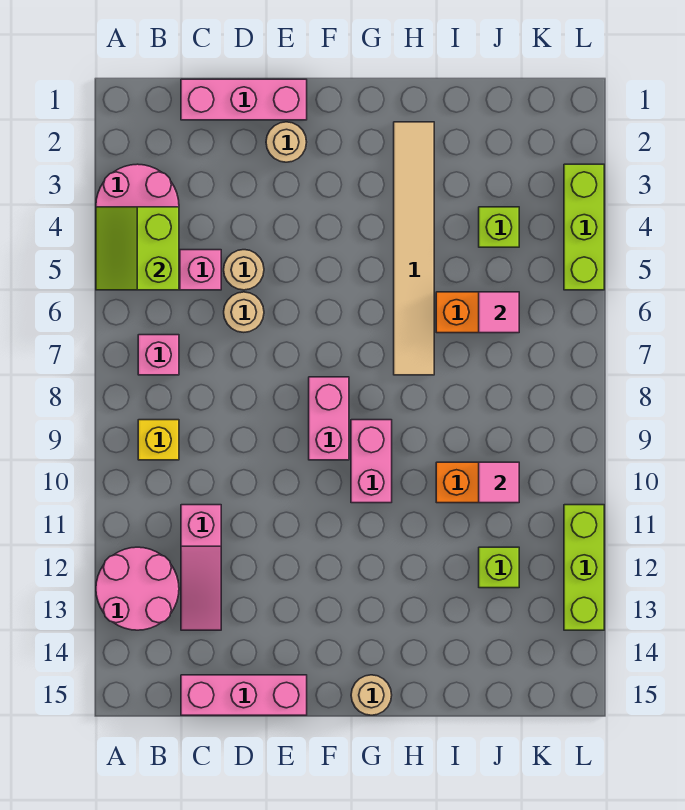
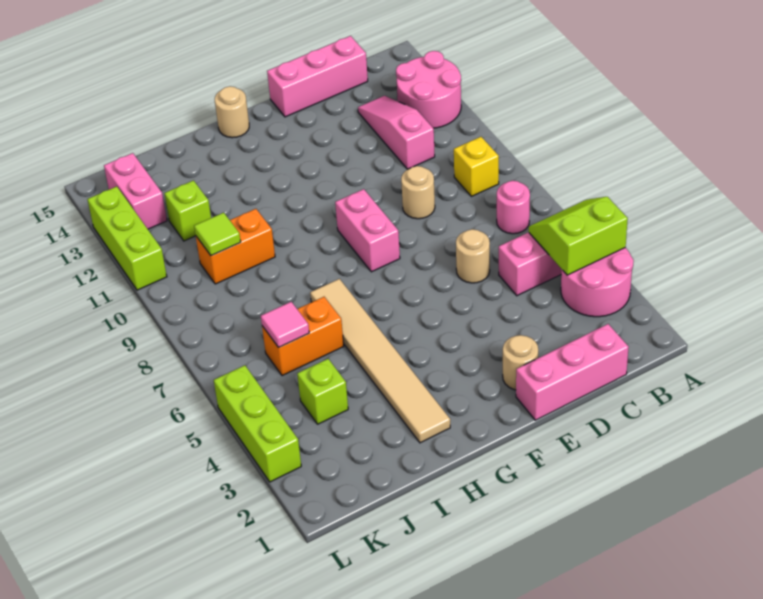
lime 2x2 slope [96,207,179,290] -> lime 2x2 slope turned to [529,197,628,275]
pink 1x1 brick [138,335,179,375] -> pink 1x1 round brick [497,181,530,234]
tan 1x1 round brick [224,250,264,290] -> tan 1x1 round brick moved to [401,166,435,219]
pink 1x2 brick [351,420,392,503] -> pink 1x2 brick moved to [104,153,167,229]
pink 1x1 tile [479,462,519,503] -> lime 1x1 tile [194,213,241,256]

